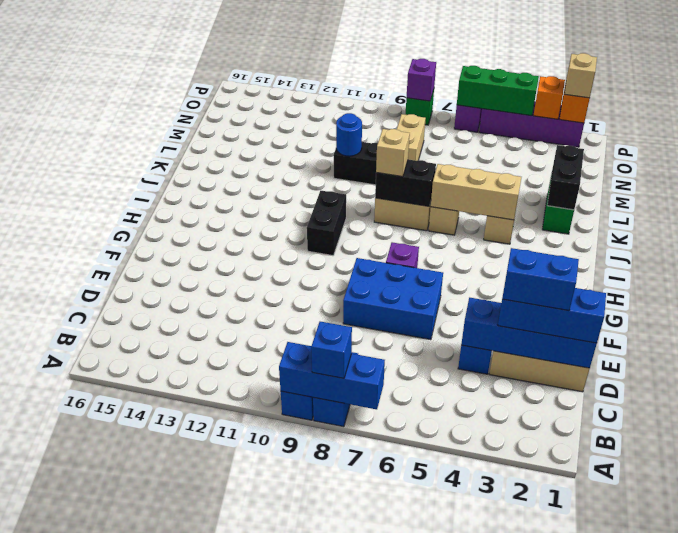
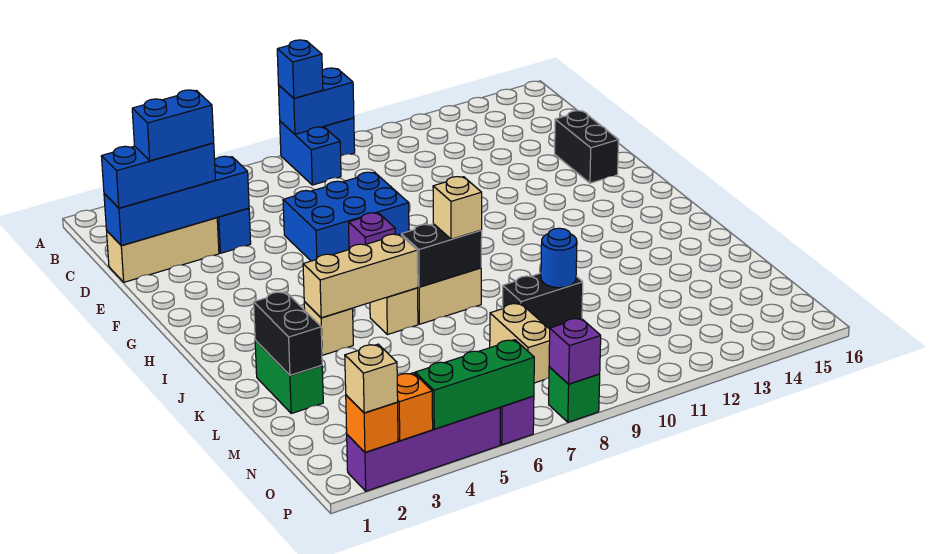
blue 1x3 brick [279,342,385,409] -> blue 1x2 brick [278,68,354,134]
black 1x2 brick [307,191,346,256] -> black 1x2 brick moved to [555,111,619,183]

